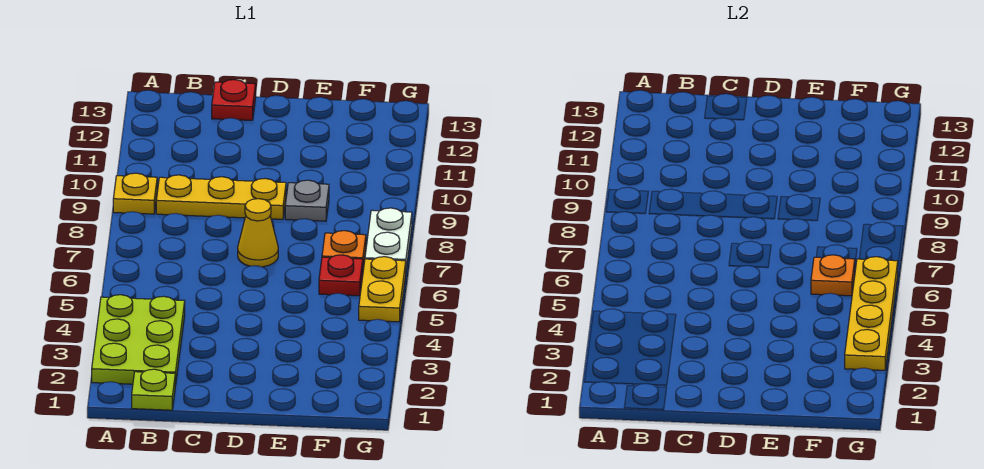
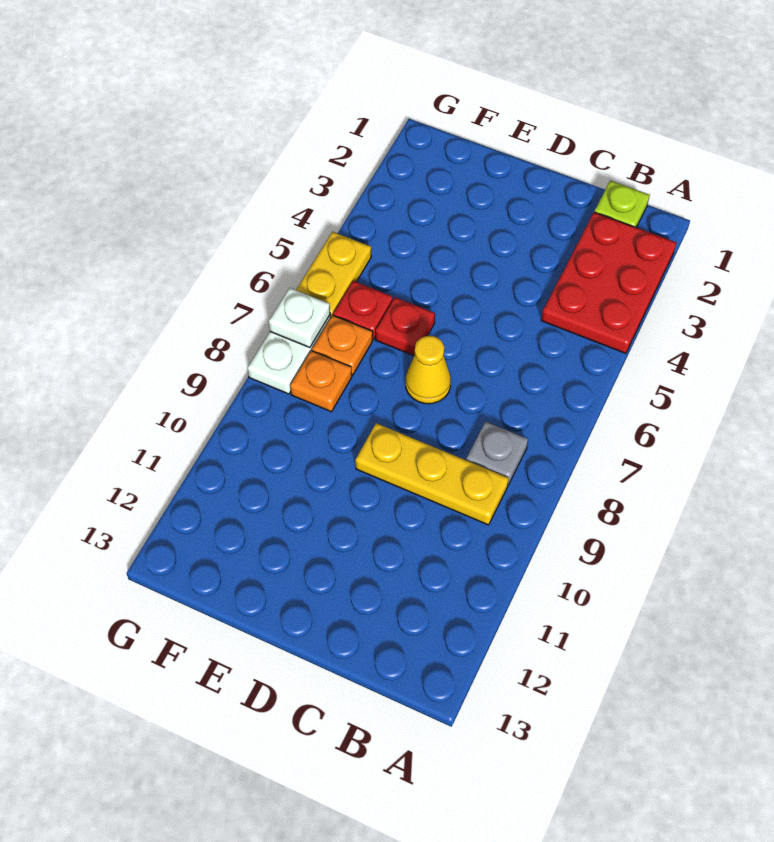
lime 2x3 plate [92,295,185,386] -> red 2x3 plate [541,212,676,353]
yellow 1x1 plate [113,173,157,214] -> none
red 1x1 plate [212,80,256,120] -> red 1x1 plate moved to [376,297,435,356]
grey 1x1 plate [285,180,329,221] -> grey 1x1 plate moved to [466,422,528,485]
orange 1x1 plate [811,255,855,296] -> orange 1x1 plate moved to [290,351,352,412]
yellow 1x4 plate [845,257,898,370] -> none
none -> white 1x1 plate [269,288,330,348]

